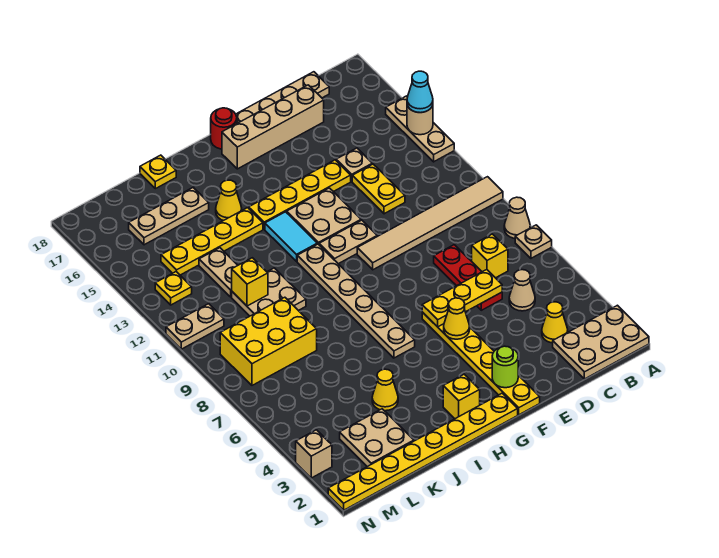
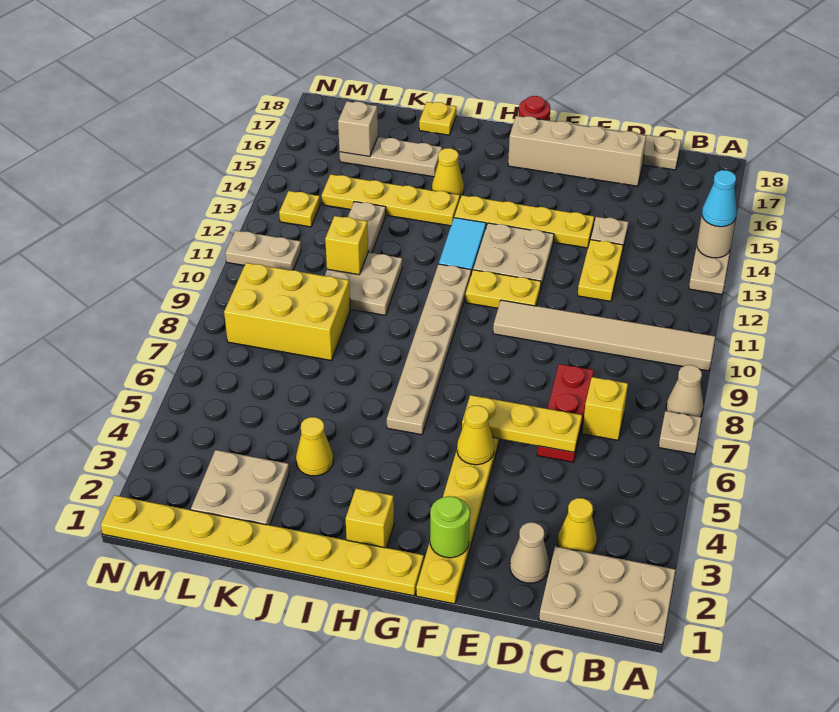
tan 1x1 cone [509,270,535,311] -> tan 1x1 cone moved to [510,523,549,583]
tan 1x2 plate [319,220,377,264] -> yellow 1x2 plate [465,270,541,308]
tan 1x1 brick [296,430,332,478] -> tan 1x1 brick moved to [338,101,378,157]

